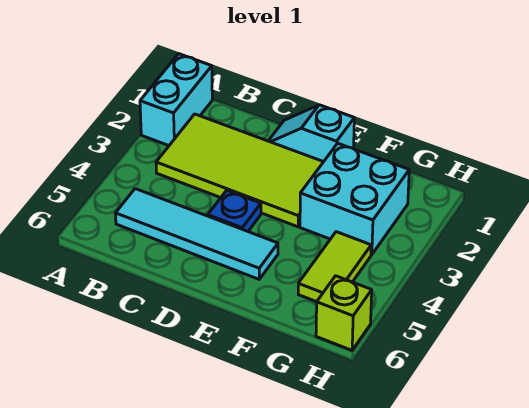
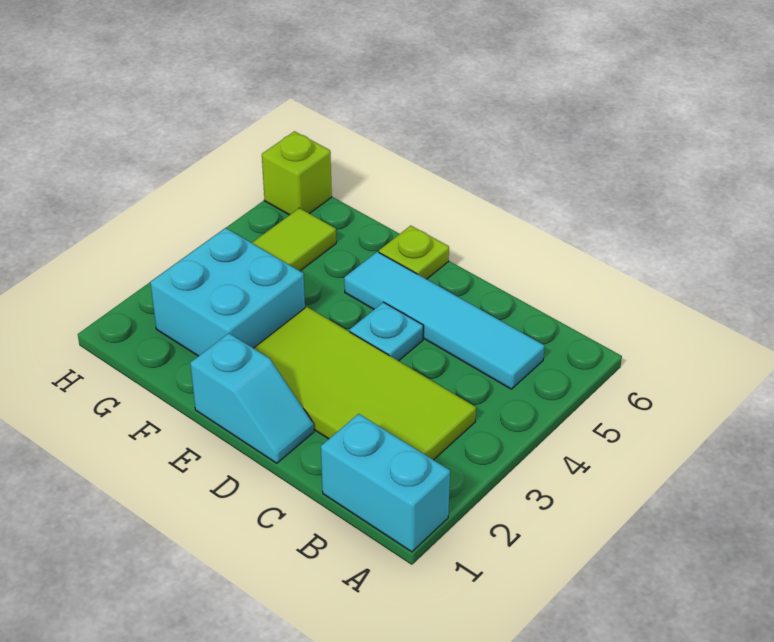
cyan 1x2 brick [140,54,212,146] -> cyan 1x2 brick turned to [321,414,450,552]
blue 1x1 plate [208,190,261,231] -> cyan 1x1 plate [350,302,423,361]
none -> lime 1x1 plate [379,226,449,279]

